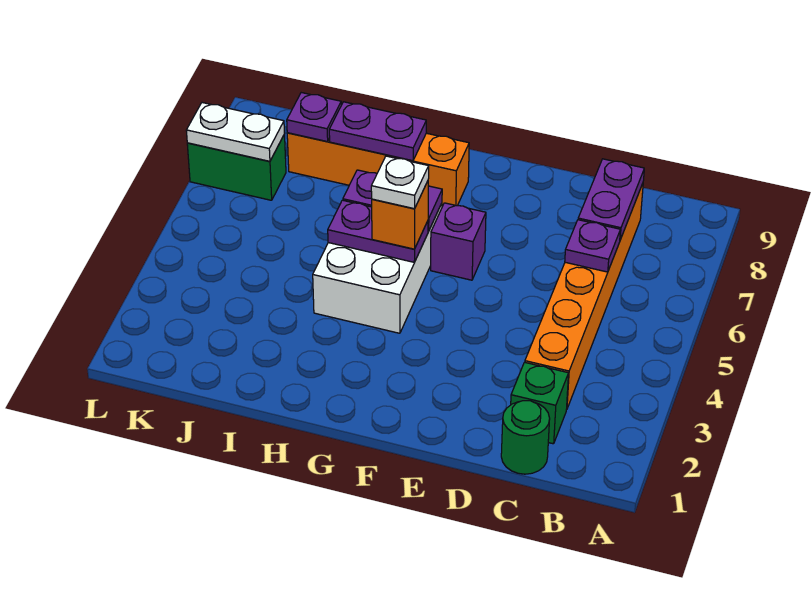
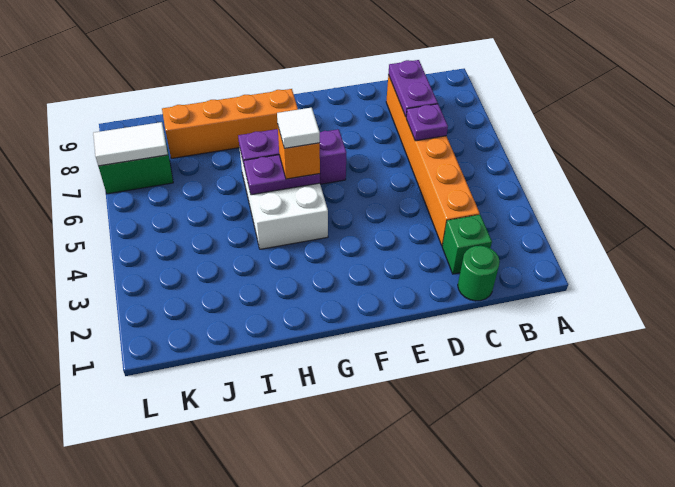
white 1x1 plate [371,156,429,209] -> white 1x1 tile [277,108,320,148]
purple 1x2 plate [329,102,426,161] -> none
purple 1x1 plate [287,93,341,142] -> none
white 1x2 plate [186,103,284,161] -> white 1x2 tile [93,122,168,166]

